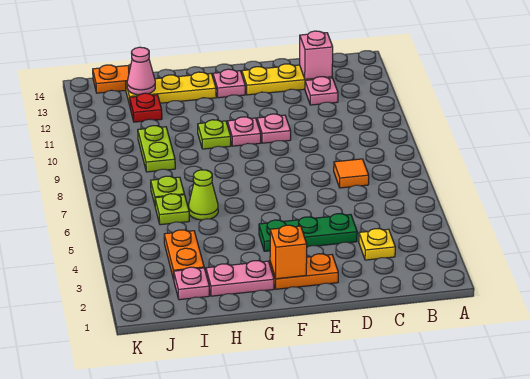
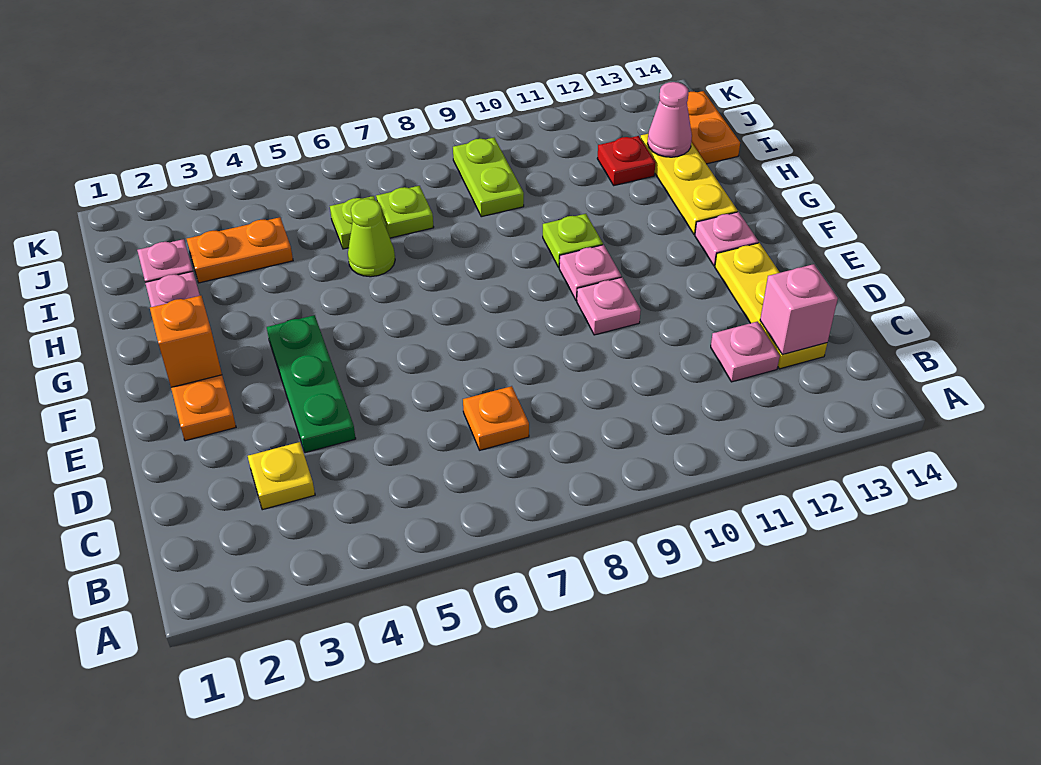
orange 1x1 tile [334,159,369,188] -> orange 1x1 plate [463,386,529,450]
lime 1x2 plate [138,126,175,172] -> lime 1x2 plate turned to [453,138,524,217]

